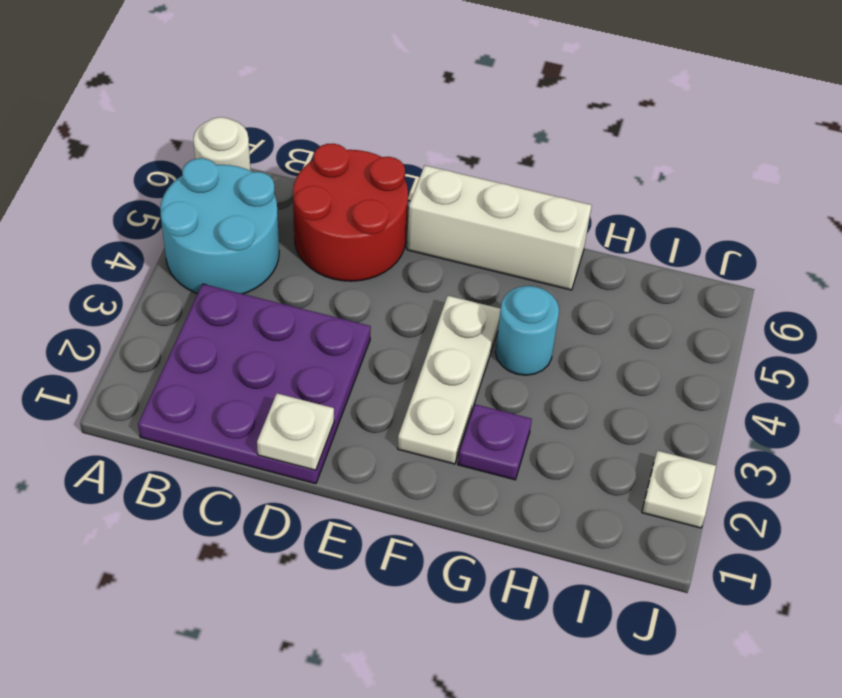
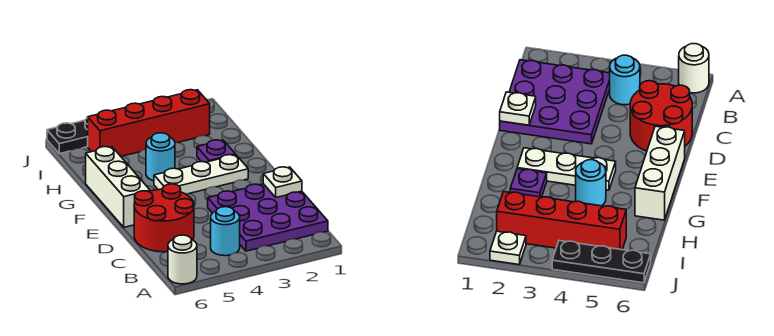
cyan 2x2 round brick [160,158,279,294] -> cyan 1x1 round brick [211,207,240,256]
none -> red 1x4 brick [88,90,210,156]
none -> black 1x3 plate [47,118,88,154]

